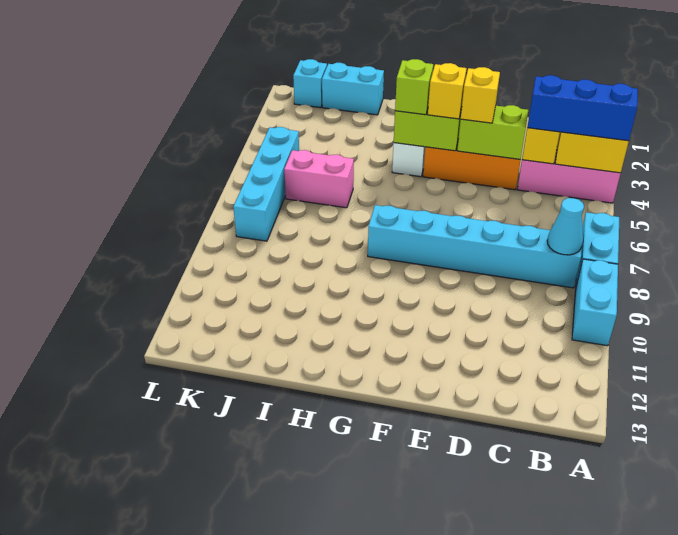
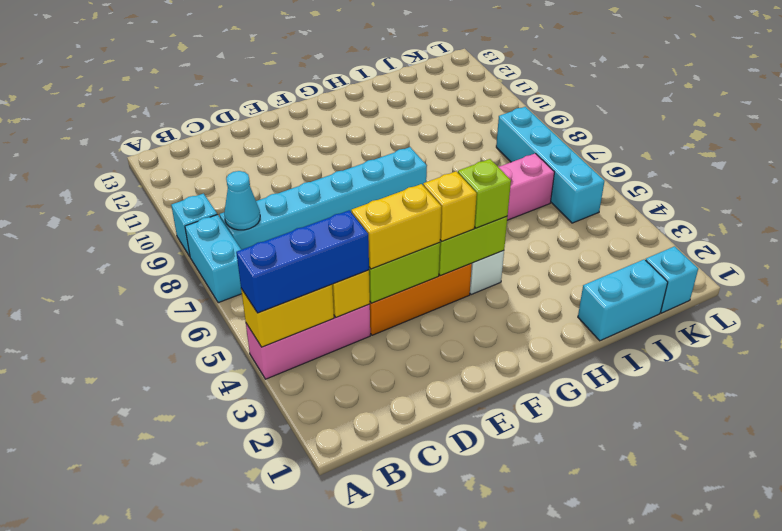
cyan 1x2 brick [572,259,618,346] -> cyan 1x1 brick [171,194,217,256]
yellow 1x1 brick [461,67,500,123] -> yellow 1x2 brick [351,184,441,269]

